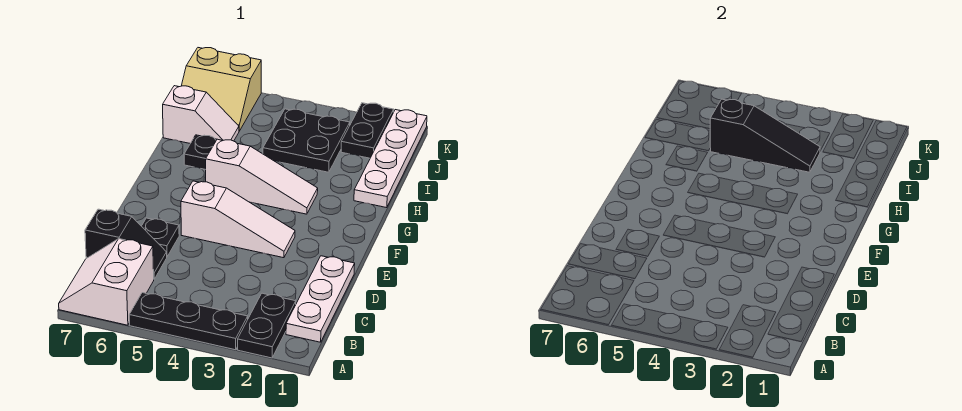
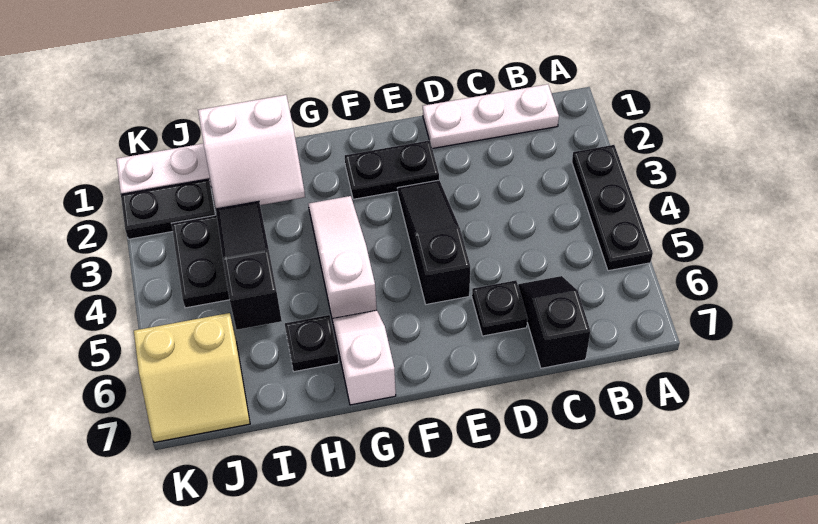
black 1x2 plate [238,293,296,358] -> black 1x2 plate moved to [345,140,439,199]
white 2x2 slope [59,239,154,325] -> white 2x2 slope moved to [198,95,305,209]
white 1x3 slope [181,181,295,258] -> black 1x3 slope [398,180,470,304]
white 1x2 slope [163,86,239,143] -> white 1x2 slope moved to [332,310,396,405]
tan 2x2 slope [182,48,261,131] -> tan 2x2 slope turned to [134,313,250,443]

